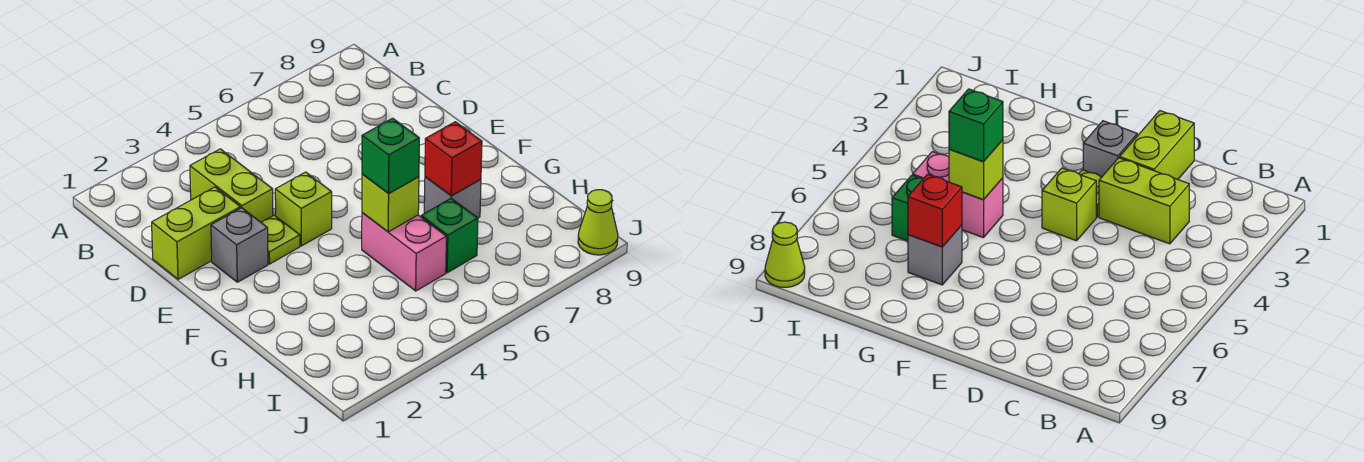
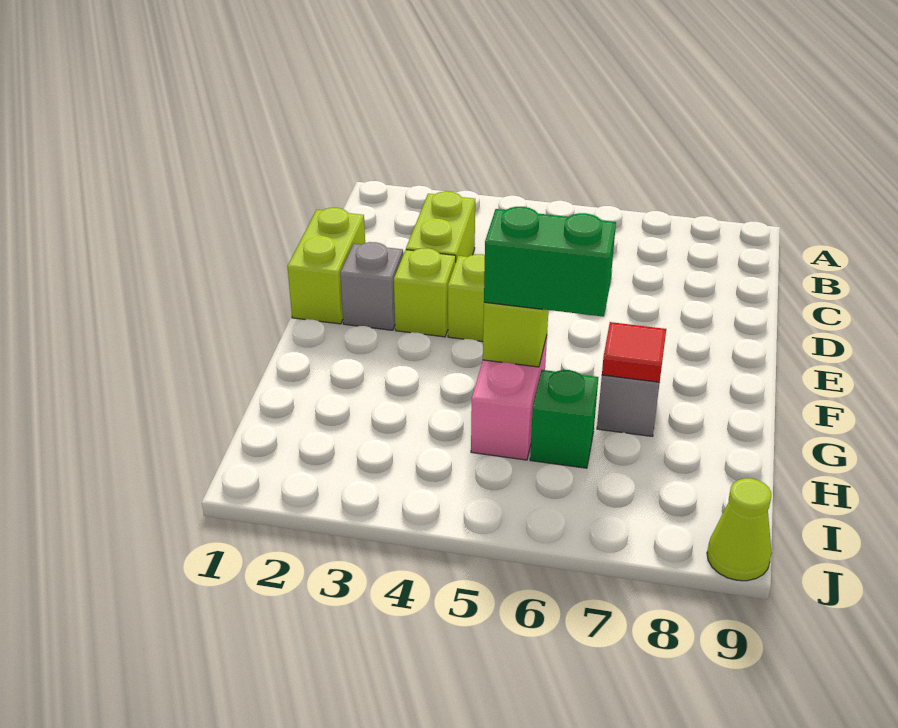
lime 1x2 brick [152,187,240,279] -> lime 1x2 brick turned to [287,208,365,324]
lime 1x1 plate [261,215,300,264] -> lime 1x1 brick [394,248,456,337]
green 1x1 brick [362,118,419,194] -> green 1x2 brick [484,207,616,317]
red 1x1 brick [425,122,482,196] -> red 1x1 tile [602,322,666,382]

